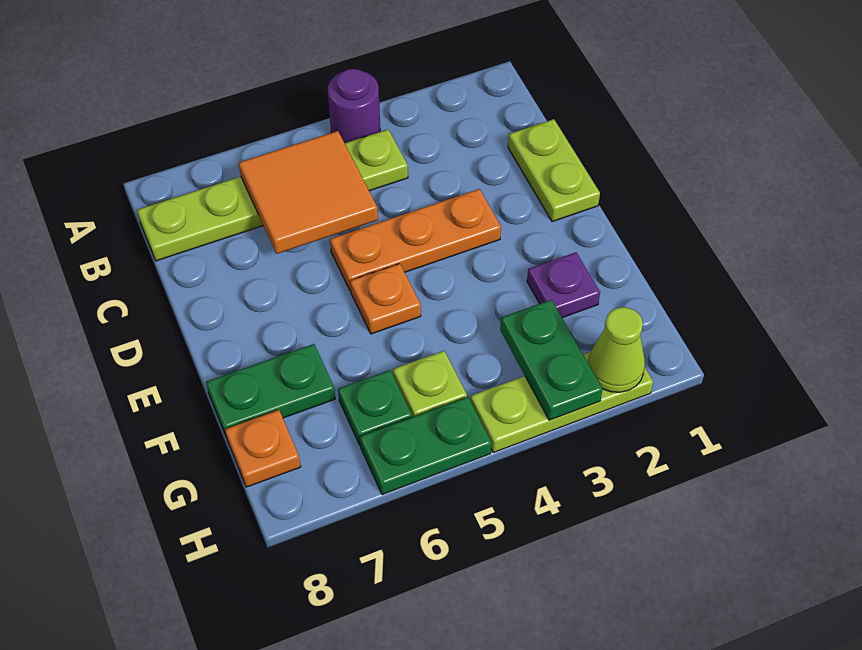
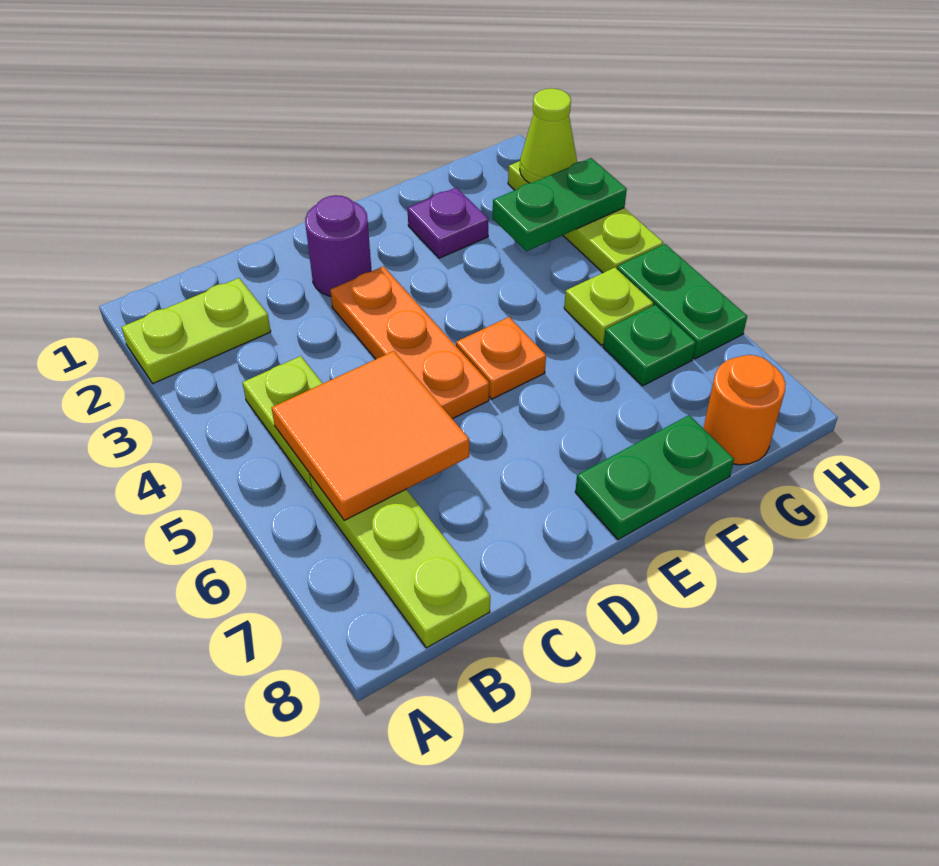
purple 1x1 round brick [328,69,380,143] -> purple 1x1 round brick moved to [305,195,372,296]
lime 1x2 plate [508,119,600,222] -> lime 1x2 plate moved to [122,278,271,383]
green 1x2 plate [206,344,335,438] -> green 1x2 plate turned to [575,415,734,540]
orange 1x1 plate [225,410,301,487] -> orange 1x1 round brick [703,355,786,465]

